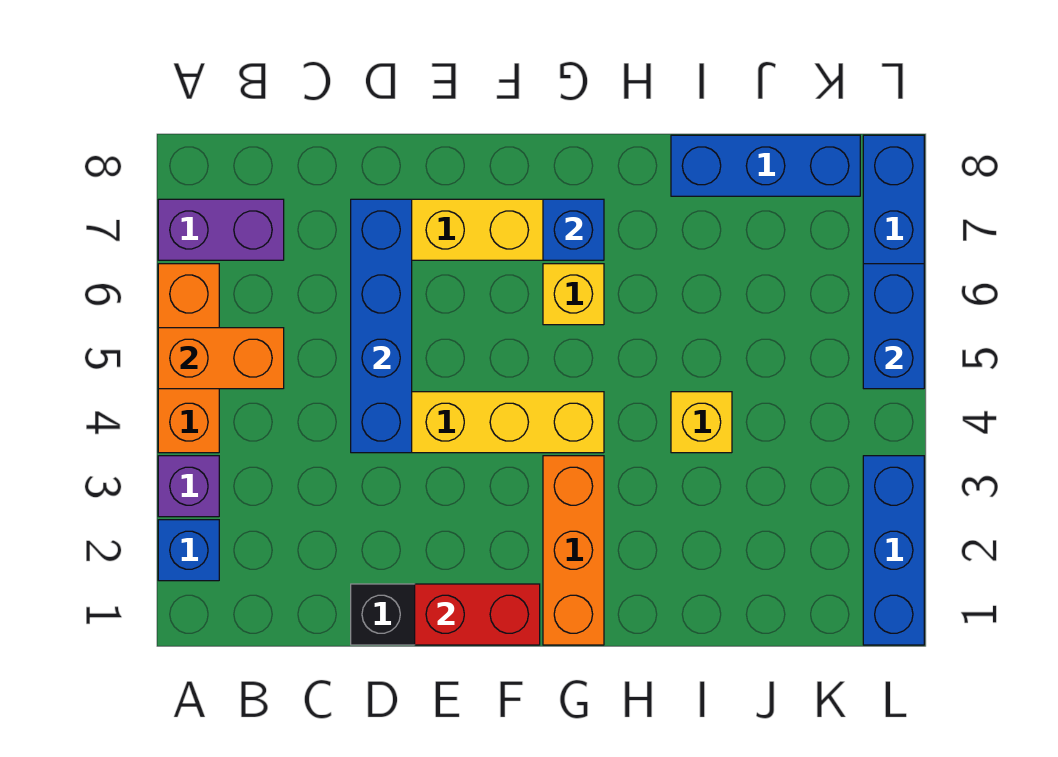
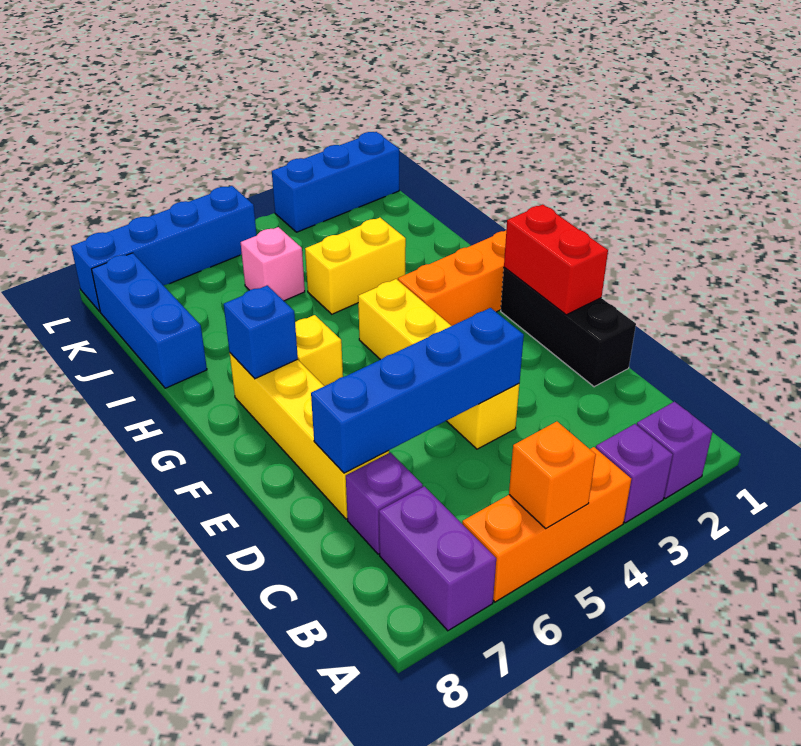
blue 1x1 brick [158,520,219,581] -> purple 1x1 brick [637,402,713,498]
orange 1x2 brick [158,328,284,389] -> orange 1x1 brick [509,422,596,528]
none -> purple 1x1 brick [346,452,423,554]
yellow 1x1 brick [671,392,732,453] -> yellow 1x2 brick [305,218,406,314]
none -> pink 1x1 brick [241,227,305,301]
blue 1x2 brick [863,264,924,389] -> none

